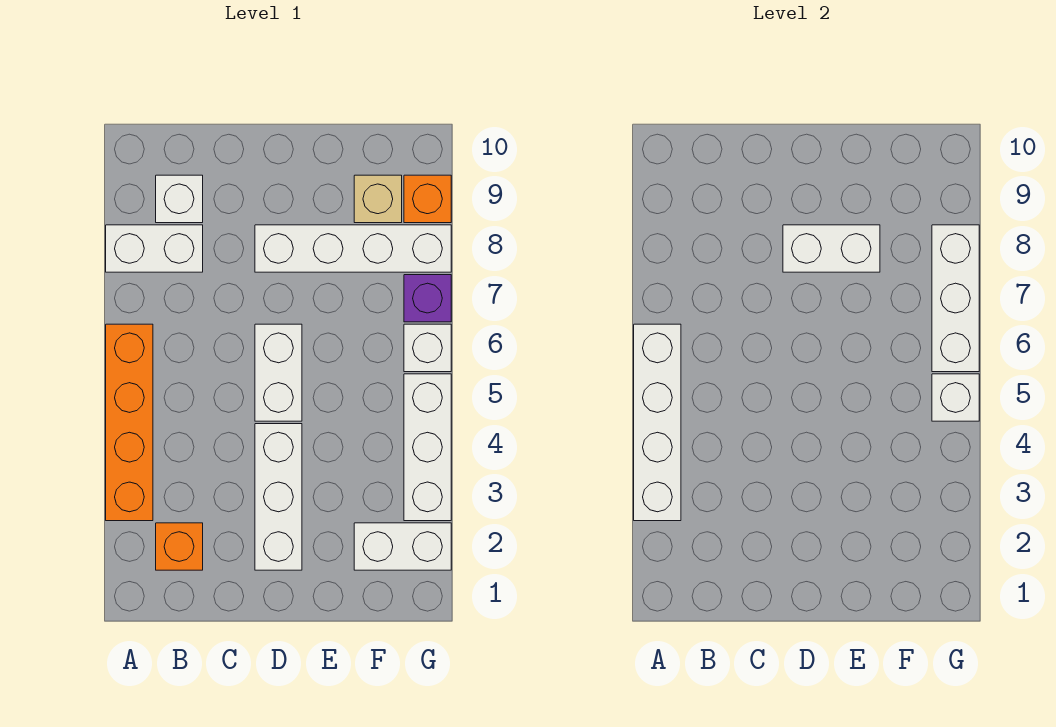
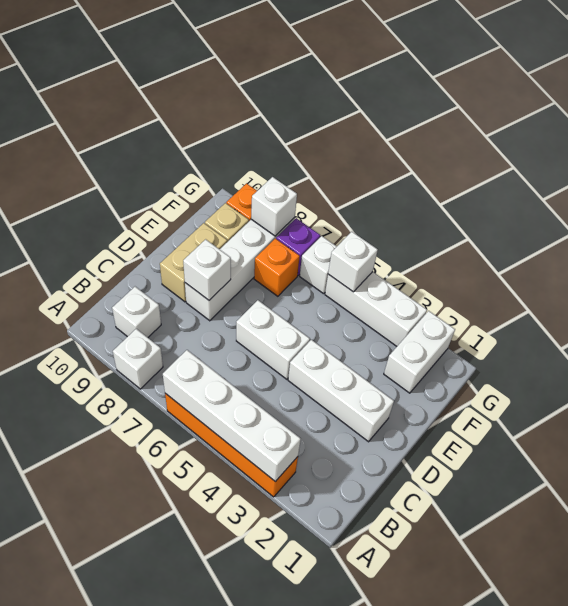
white 1x2 brick [106,225,203,272] -> white 1x1 brick [113,329,163,389]
orange 1x1 brick [156,523,203,570] -> orange 1x1 brick moved to [254,238,300,296]
white 1x2 brick [783,225,880,272] -> white 1x1 brick [183,239,231,300]
none -> tan 1x2 brick [160,223,227,302]
white 1x3 brick [932,225,979,372] -> white 1x1 brick [251,177,297,236]

